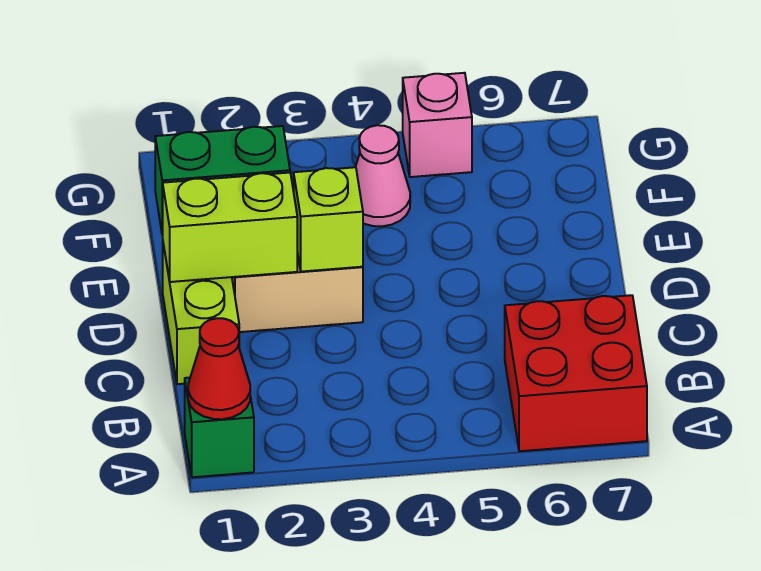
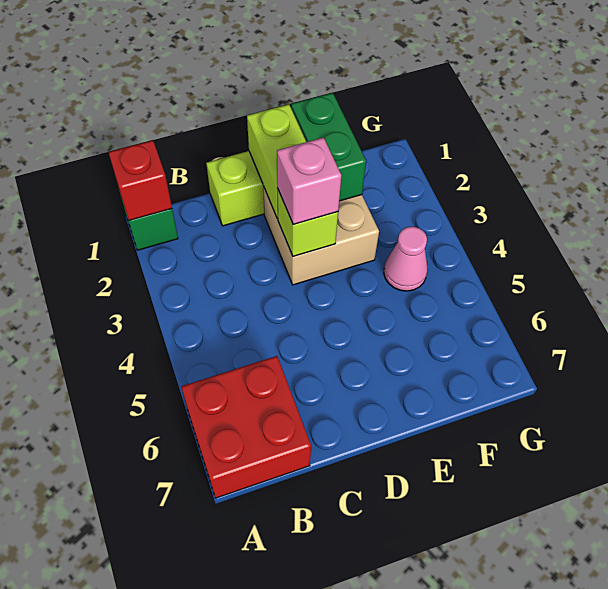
red 1x1 cone [188,318,250,419] -> red 1x1 brick [109,140,172,220]
pink 1x1 brick [403,73,472,177] -> pink 1x1 brick moved to [277,138,341,224]

